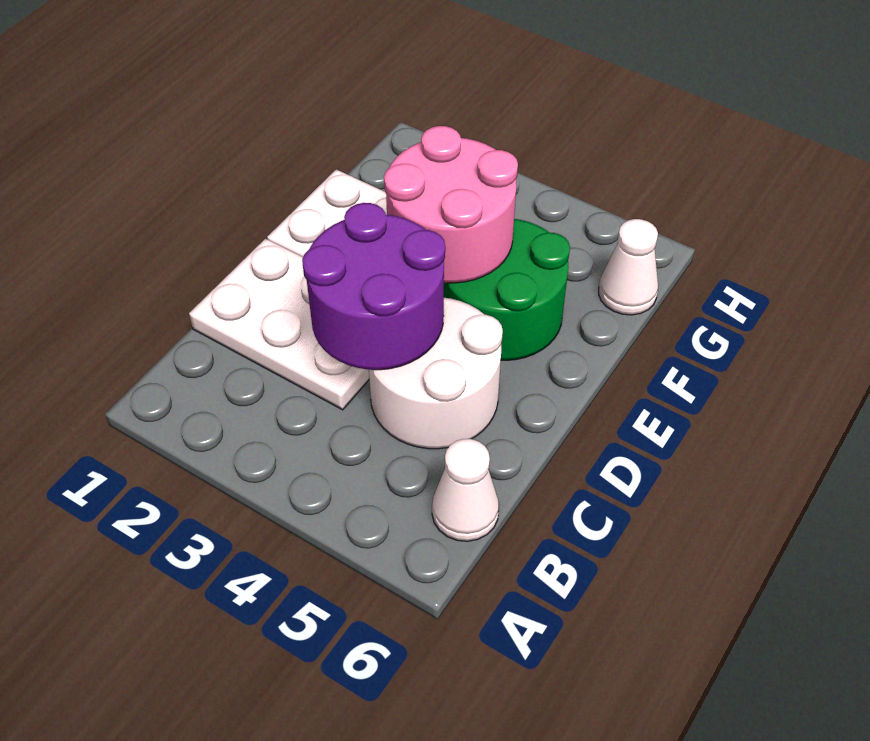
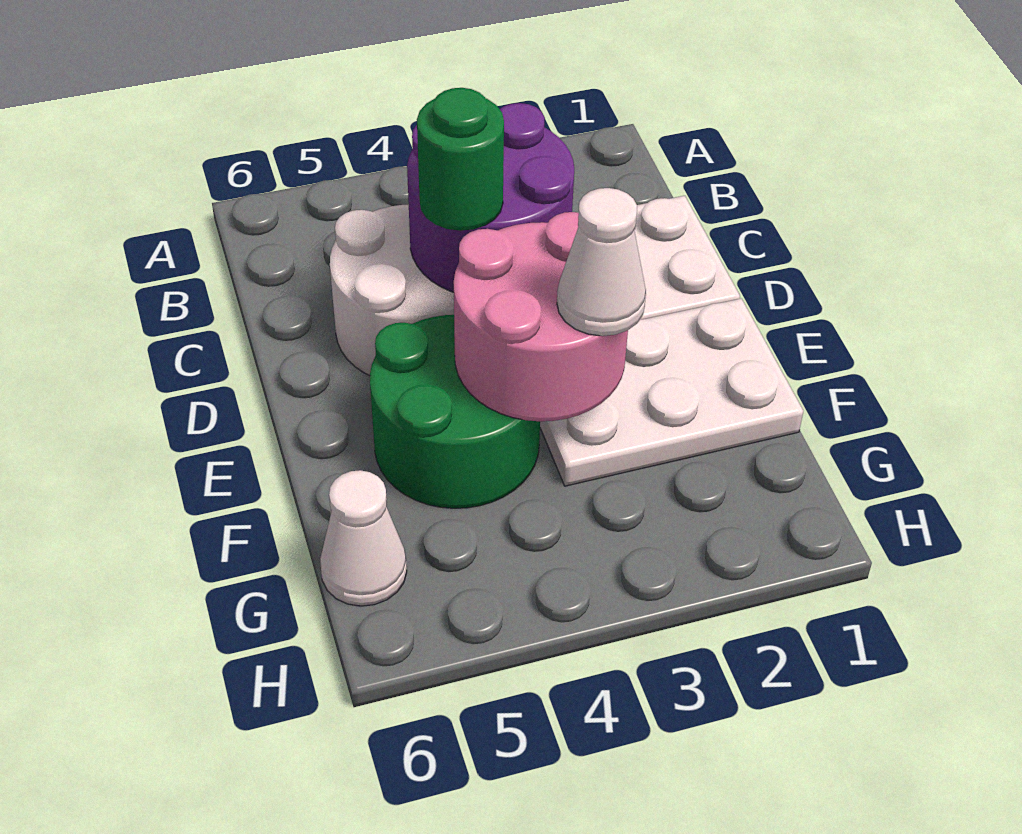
white 1x1 cone [432,439,499,541] -> white 1x1 cone moved to [557,188,646,336]
none -> green 1x1 round brick [417,88,504,231]

